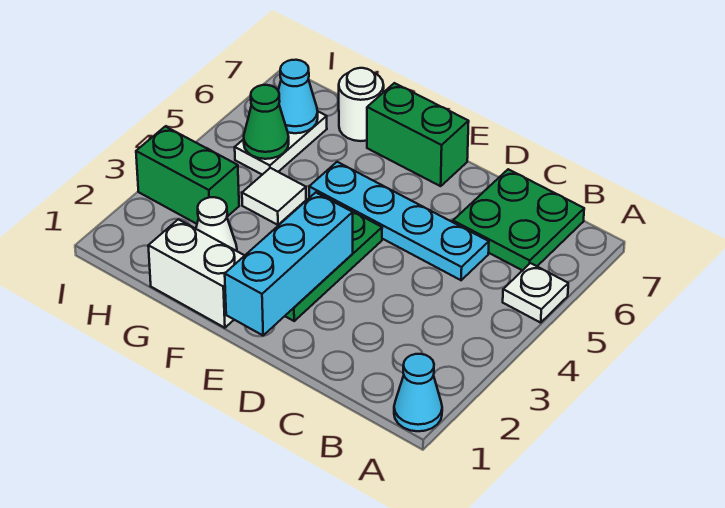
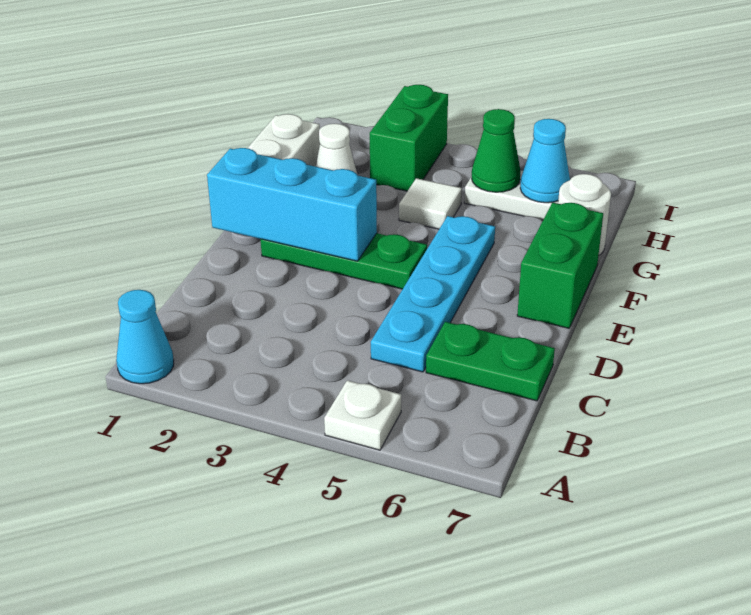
green 2x2 plate [453,169,584,271] -> green 1x2 plate [426,322,555,401]

